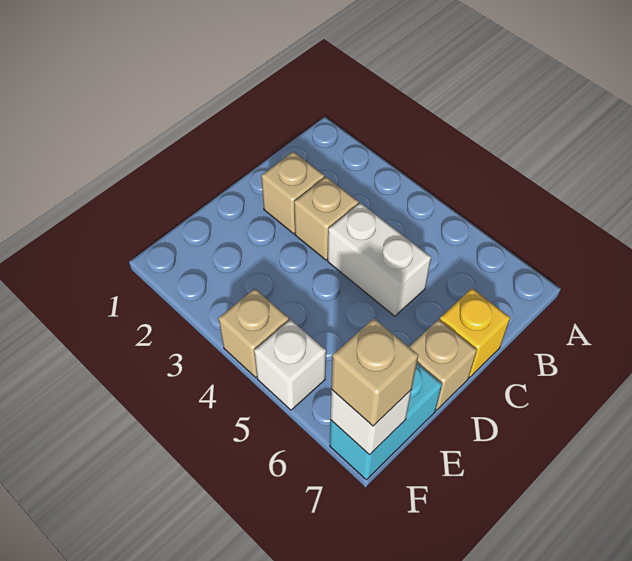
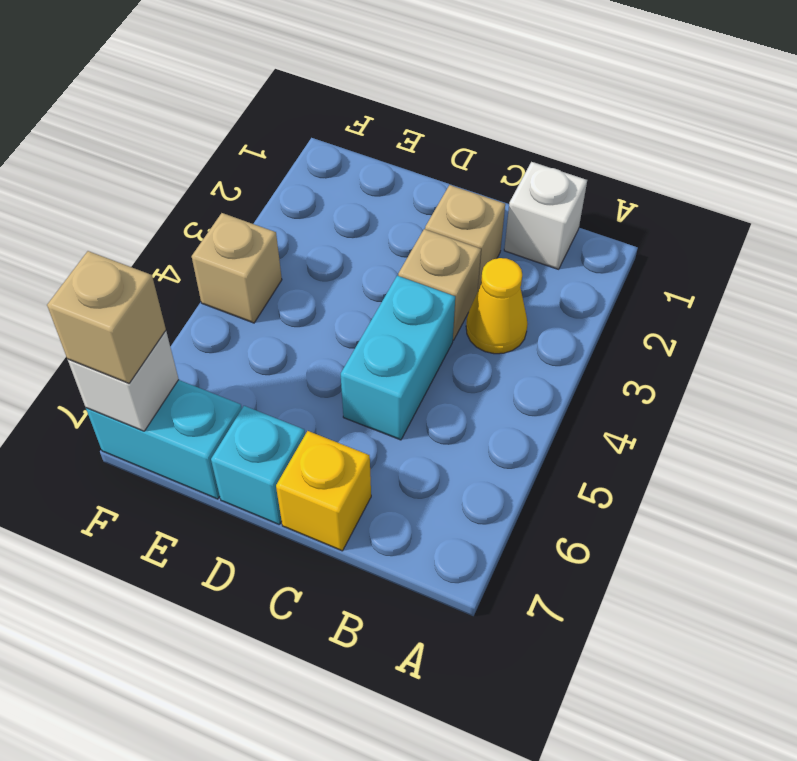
none -> yellow 1x1 cone [466,258,528,354]
white 1x2 brick [328,203,431,316] -> cyan 1x2 brick [341,276,455,440]
tan 1x1 brick [409,319,477,410] -> cyan 1x1 brick [211,406,305,524]
white 1x1 brick [254,320,326,410] -> white 1x1 brick moved to [504,162,587,269]

